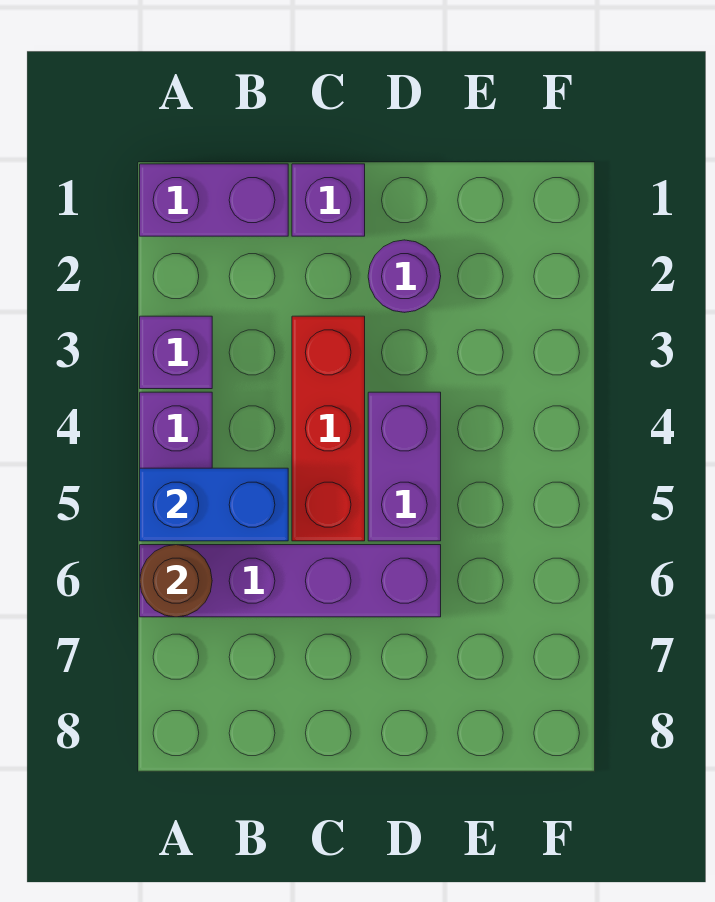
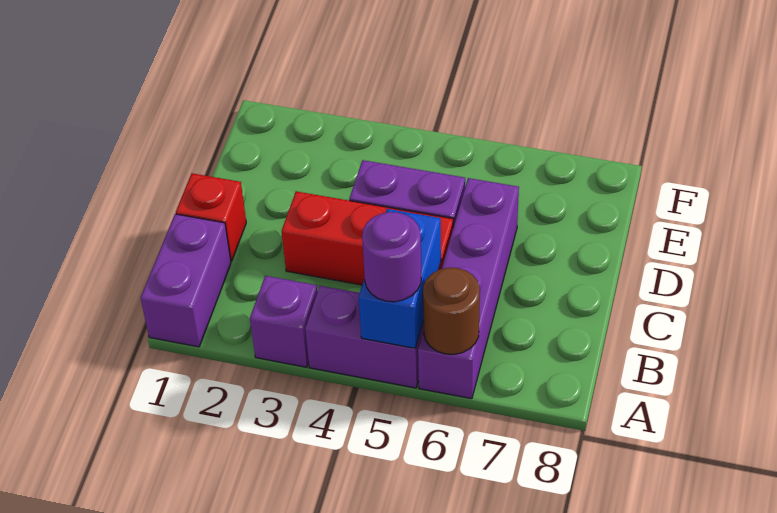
purple 1x1 brick [292,164,365,236] -> red 1x1 brick [176,173,246,261]
purple 1x1 round brick [368,240,441,312] -> purple 1x1 round brick moved to [362,212,421,302]

